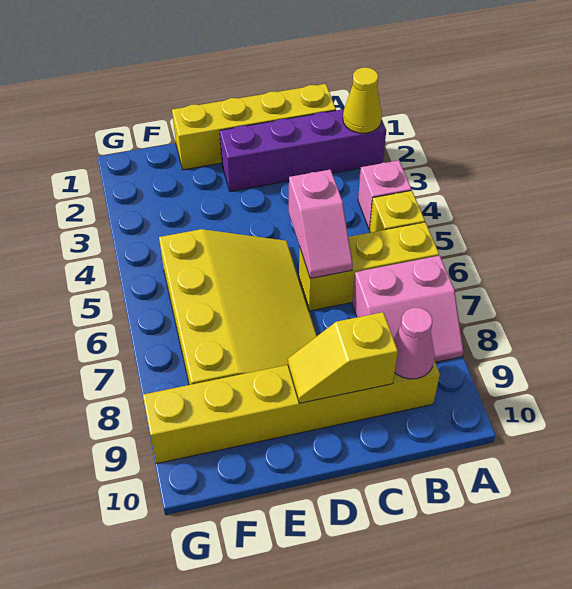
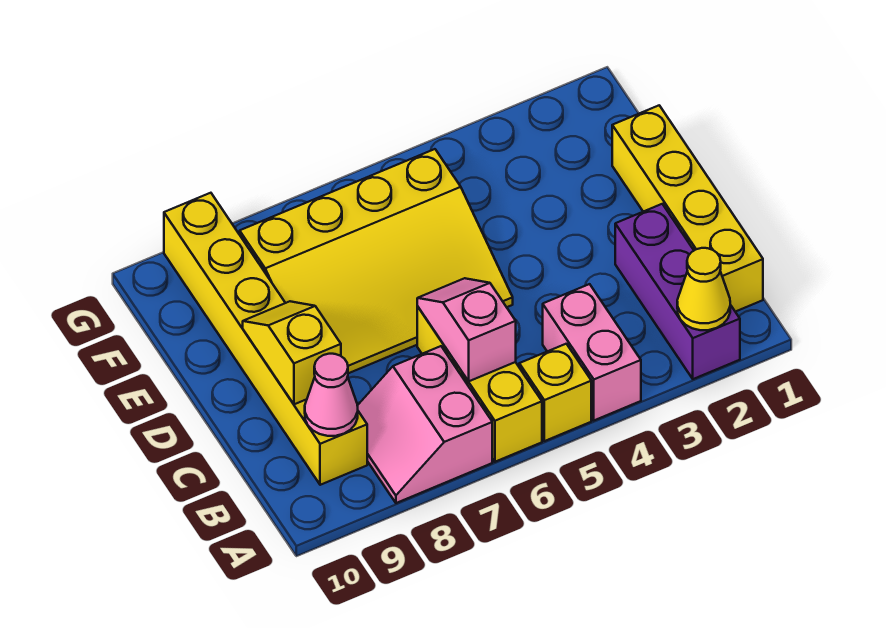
purple 1x4 brick [220,109,386,191] -> purple 1x3 brick [615,204,740,379]
pink 1x1 brick [358,160,411,230] -> pink 1x2 brick [543,284,641,420]
pink 1x2 slope [289,170,353,279] -> pink 1x2 slope turned to [417,278,516,381]

